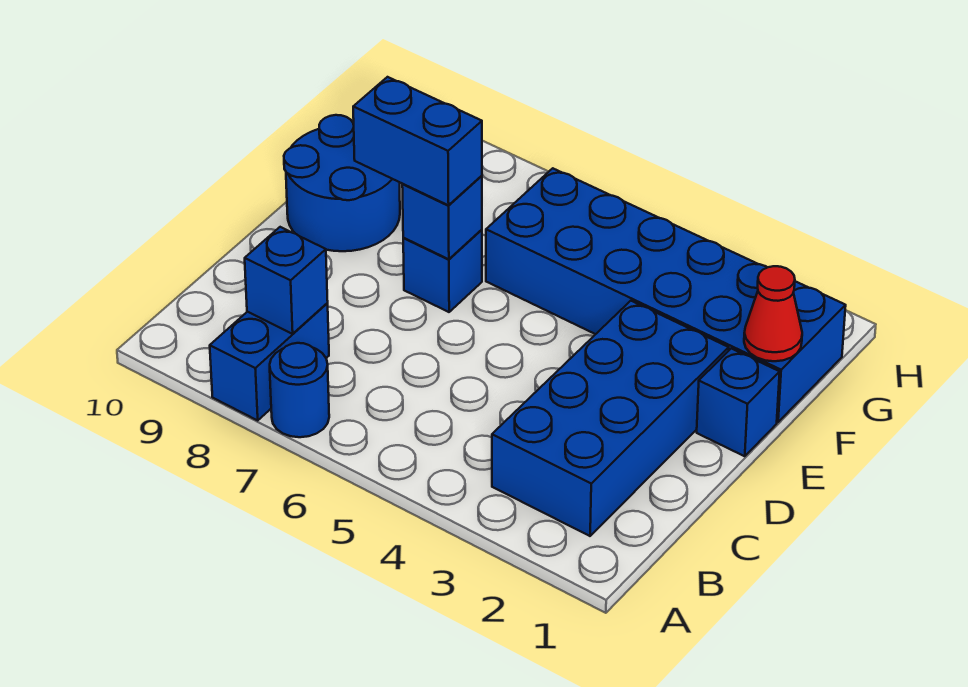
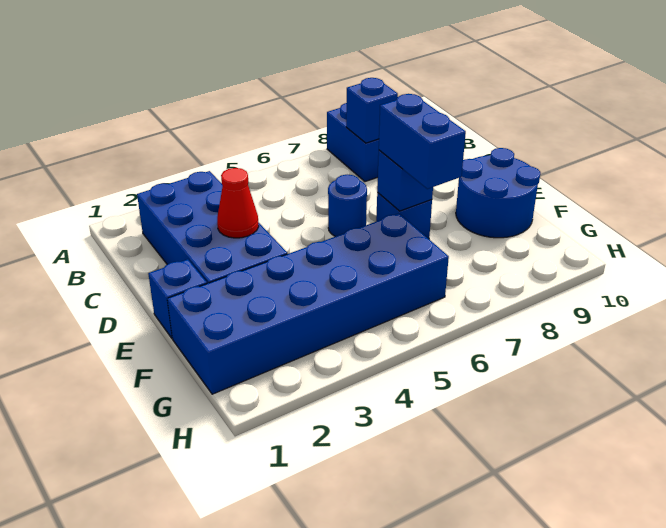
blue 1x1 round brick [270,343,329,437] -> blue 1x1 round brick moved to [328,175,367,237]
blue 1x2 brick [353,77,482,205] -> blue 1x2 brick turned to [379,94,466,189]
red 1x1 cone [744,266,802,361] -> red 1x1 cone moved to [217,168,259,238]

